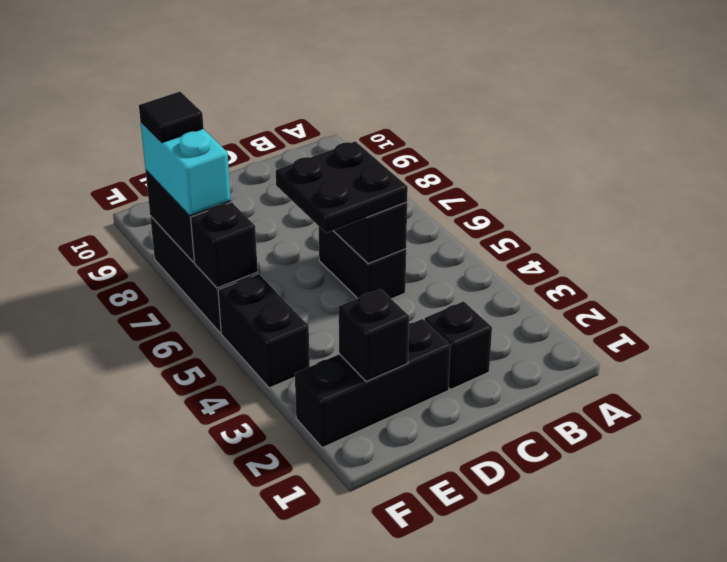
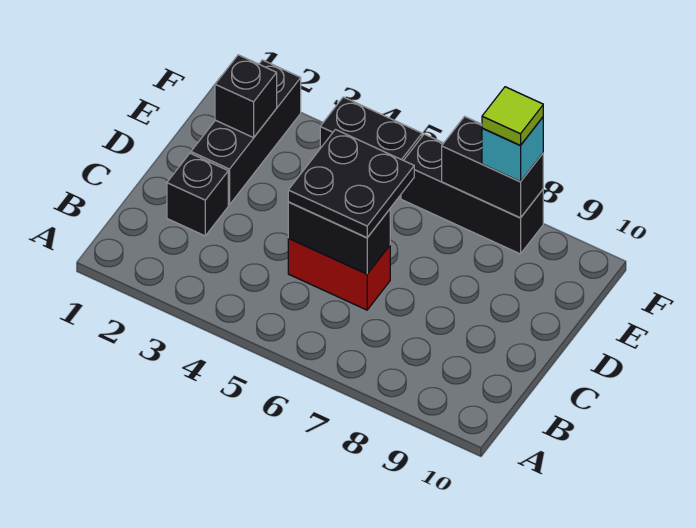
black 1x2 brick [319,227,406,299] -> red 1x2 brick [288,238,390,310]
black 1x1 brick [191,202,258,288] -> none
cyan 1x2 brick [141,122,231,215] -> cyan 1x1 brick [482,117,543,182]
black 1x1 tile [139,92,204,143] -> lime 1x1 tile [482,87,543,145]

